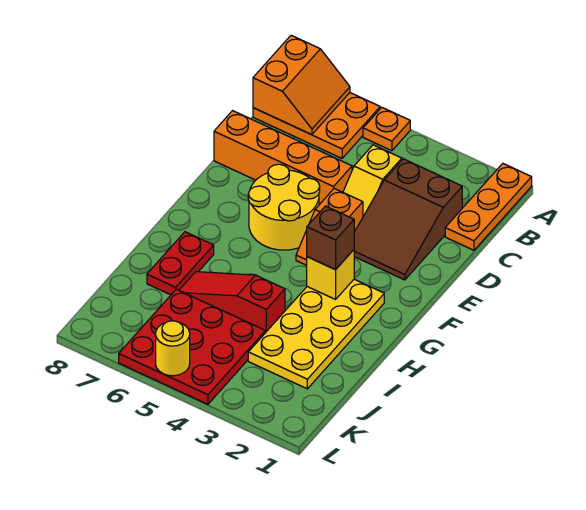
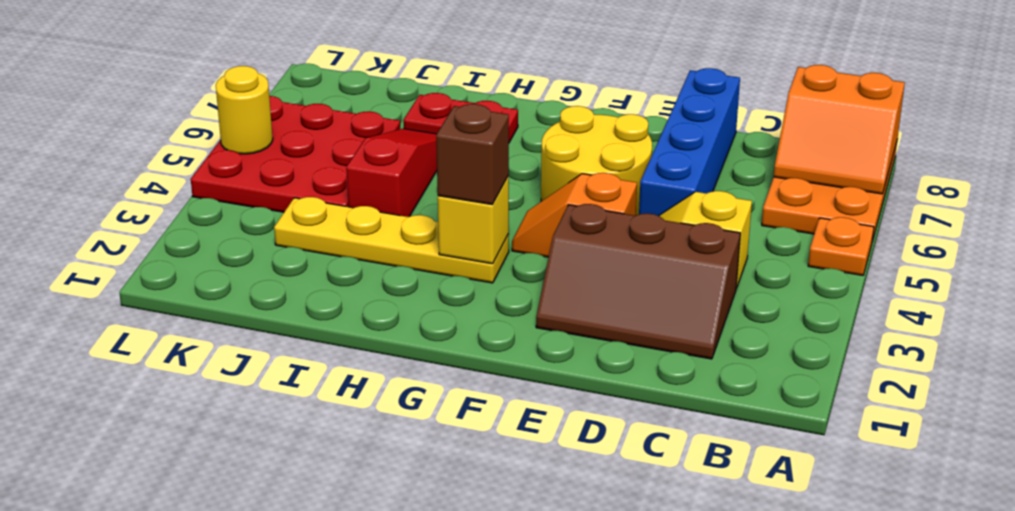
orange 1x3 plate [445,164,532,250] -> none
brown 2x3 slope [354,159,462,280] -> brown 2x3 slope turned to [536,204,740,359]
orange 1x4 brick [214,111,352,205] -> blue 1x4 brick [639,68,740,216]
yellow 2x4 plate [248,279,384,389] -> yellow 1x4 plate [274,197,509,283]

